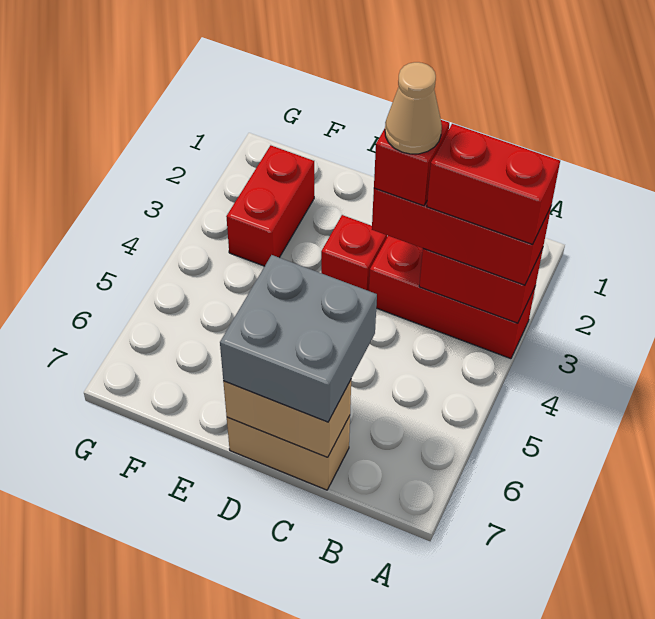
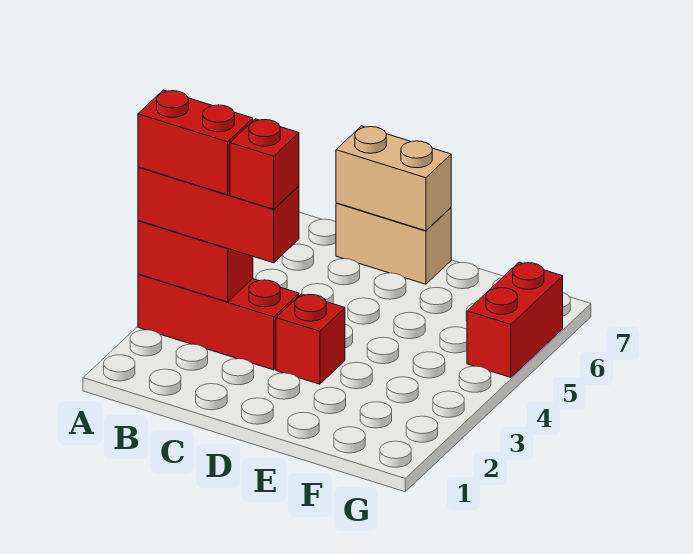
tan 1x1 cone [385,62,442,154] -> none
grey 2x2 brick [220,255,377,422] -> none
red 1x2 brick [226,145,314,266] -> red 1x2 brick moved to [467,262,563,377]

